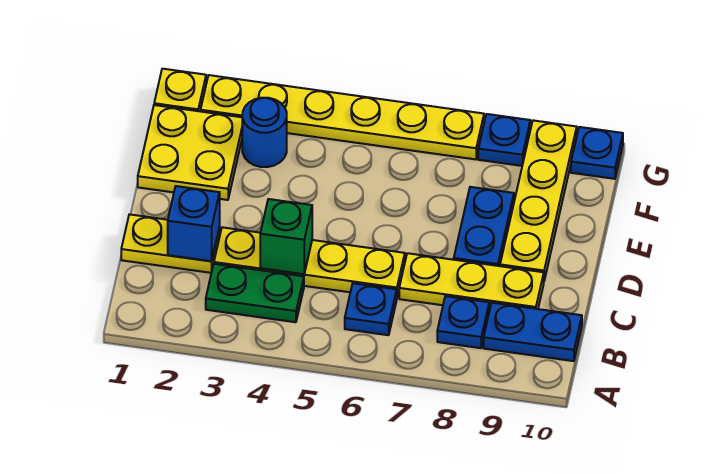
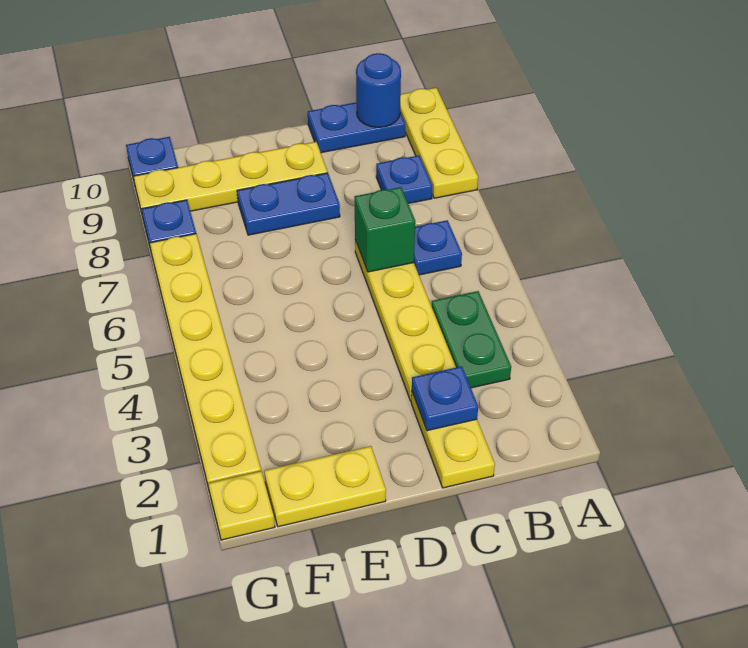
blue 1x2 plate [484,303,582,361] -> blue 1x2 plate turned to [308,102,405,153]
blue 1x1 brick [168,186,220,261] -> blue 1x1 plate [412,366,478,431]
green 1x1 brick [260,199,312,274] -> green 1x1 brick moved to [354,187,415,272]
yellow 1x3 plate [399,253,544,311] -> yellow 1x3 plate moved to [400,88,478,198]
yellow 2x2 plate [138,105,242,200] -> yellow 1x2 plate [264,446,386,527]
blue 1x1 round brick [242,98,287,167] -> blue 1x1 round brick moved to [356,53,401,127]

